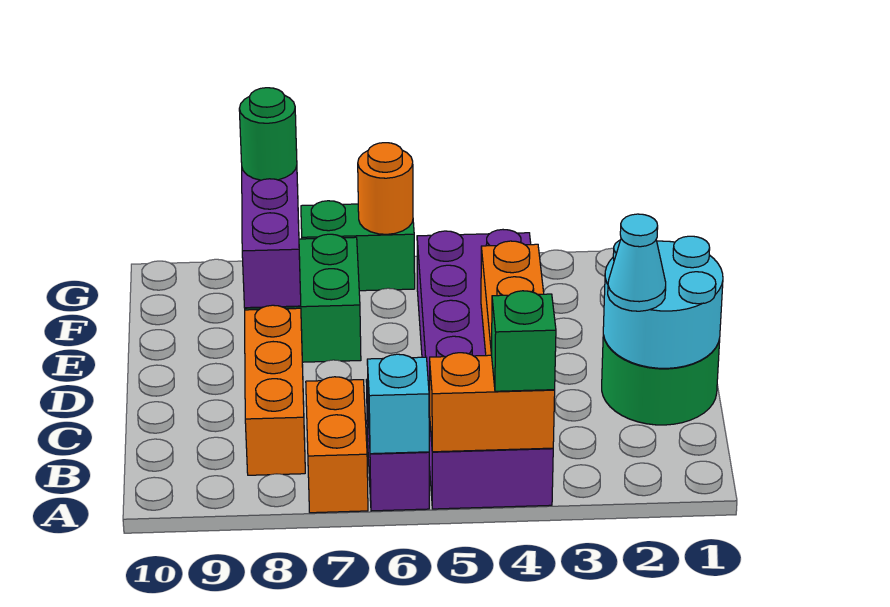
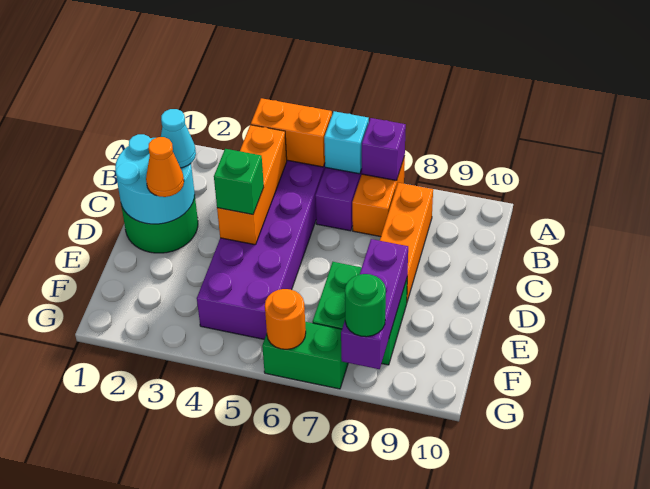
green 1x1 brick [491,291,556,391] -> green 1x1 brick moved to [214,149,264,214]
none -> purple 1x1 brick [361,118,406,181]
none -> orange 1x1 cone [146,137,184,197]

